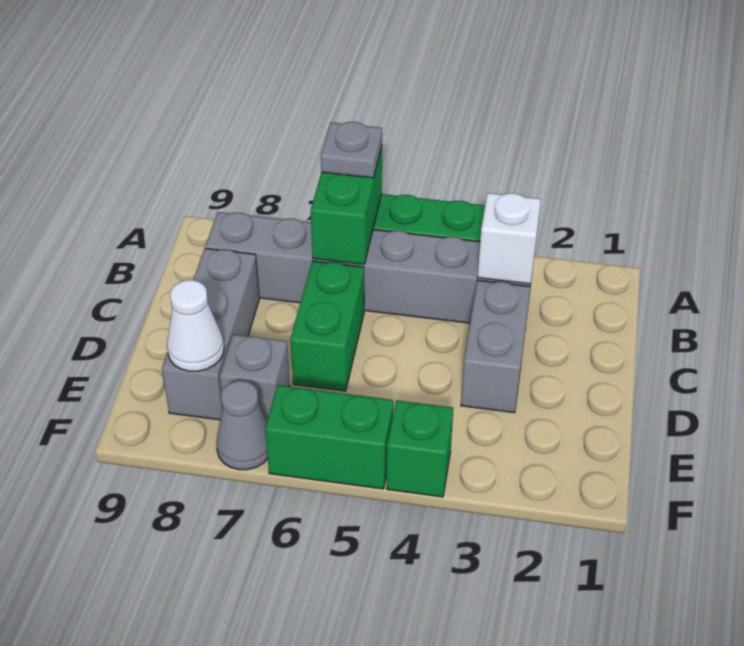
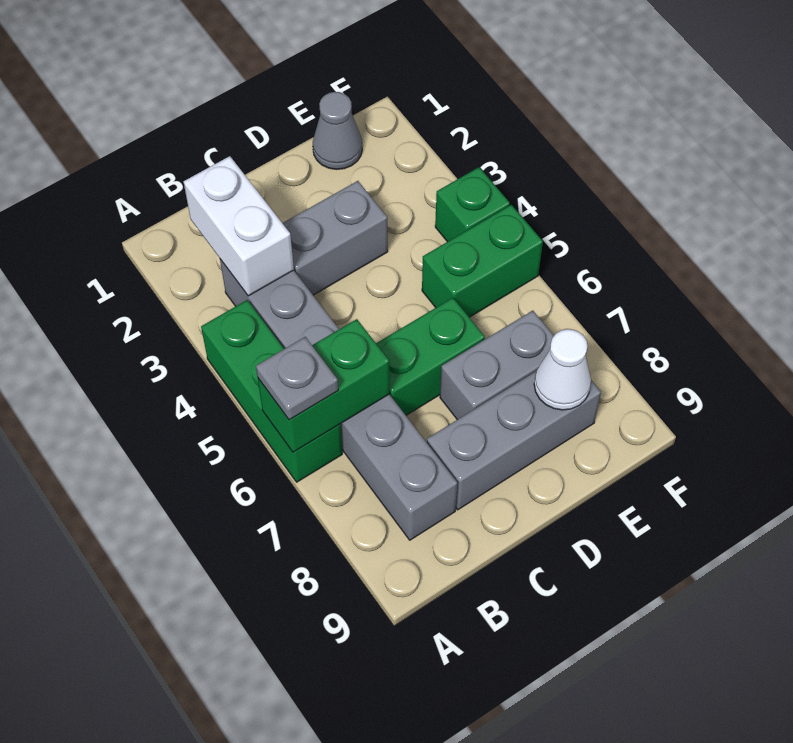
white 1x1 brick [478,193,541,284] -> white 1x2 brick [184,156,294,296]
grey 1x1 brick [220,334,290,423] -> grey 1x2 brick [440,311,554,420]
green 1x2 brick [265,385,393,489] -> green 1x2 brick turned to [422,205,543,317]
grey 1x1 cone [216,381,268,470] -> grey 1x1 cone moved to [313,92,362,169]

